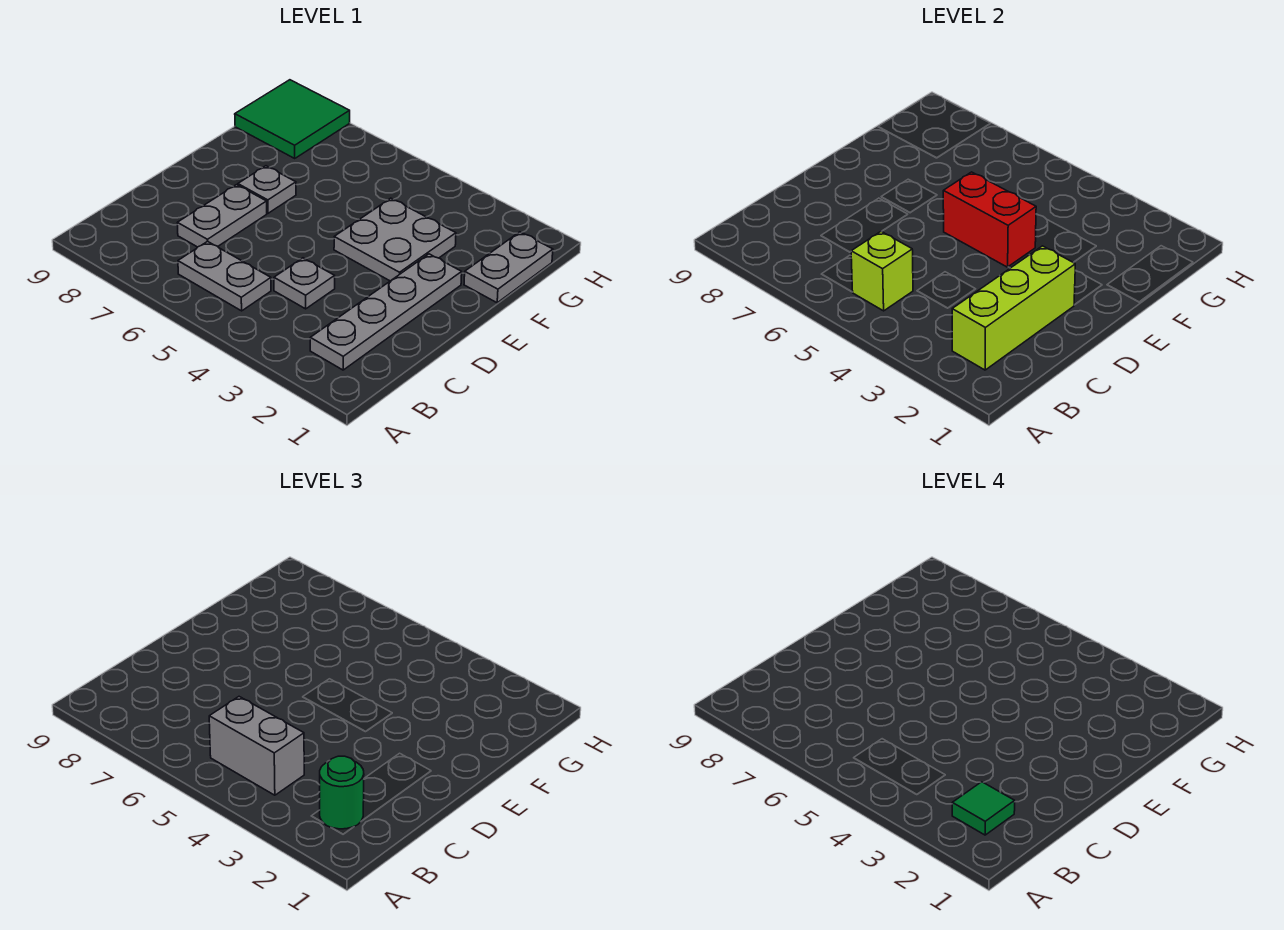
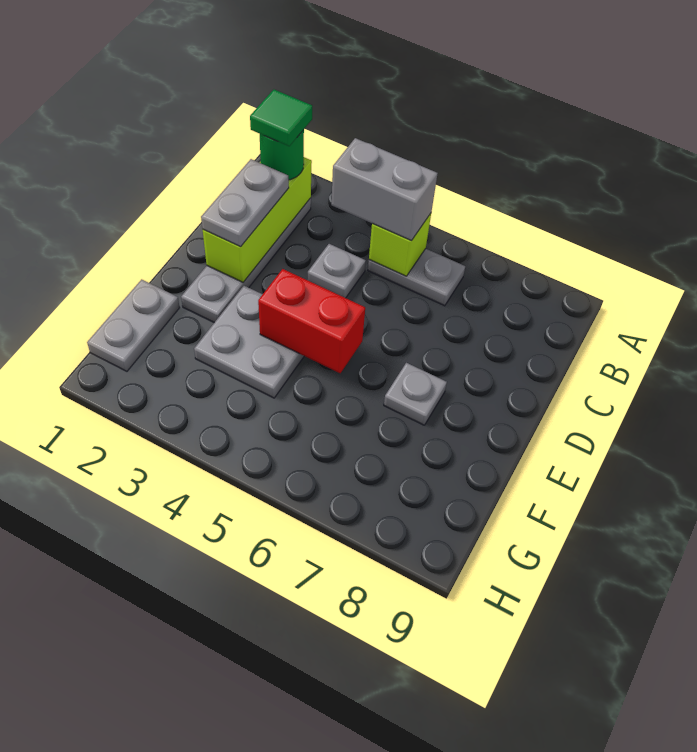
grey 1x2 plate [177,185,267,247] -> grey 1x2 plate moved to [201,159,289,247]
green 2x2 tile [235,80,350,158] -> none

